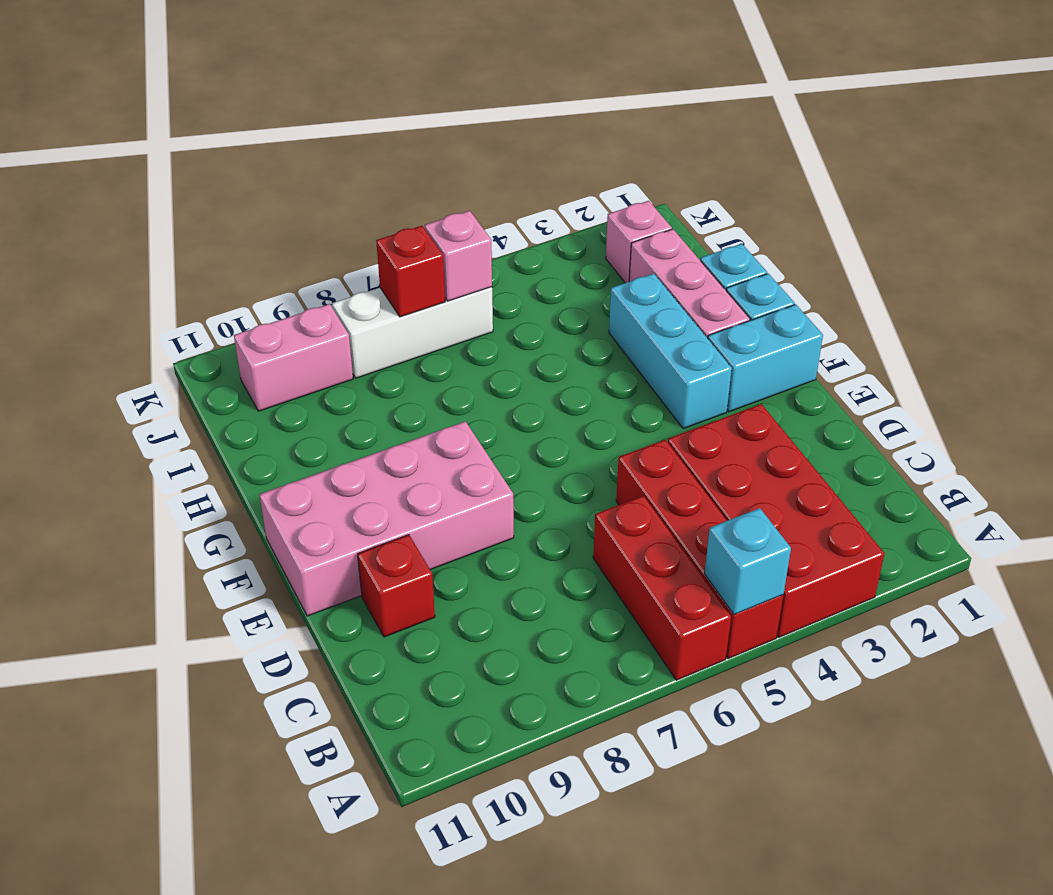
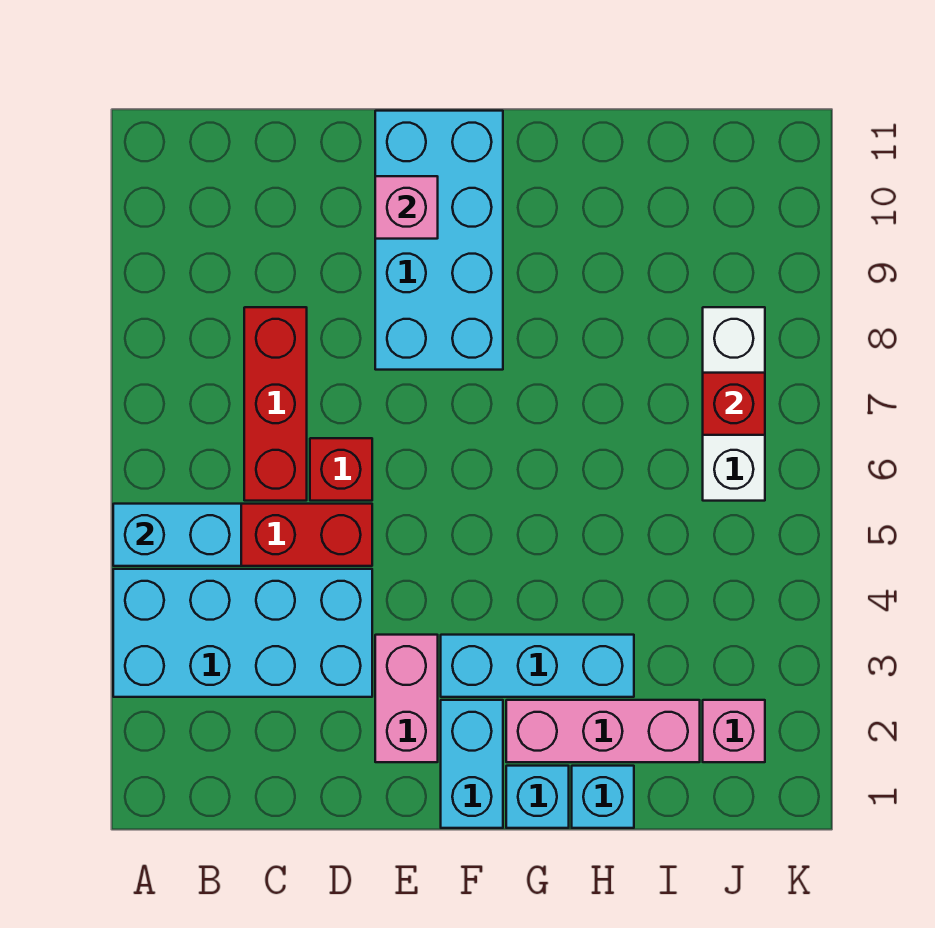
red 2x4 brick [668,404,885,637] -> cyan 2x4 brick [113,569,372,697]
cyan 1x1 brick [705,508,791,614] -> cyan 1x2 brick [113,504,241,566]
red 1x3 brick [593,496,731,680] -> red 1x3 brick turned to [244,307,307,501]
red 1x1 brick [358,535,435,637] -> red 1x1 brick moved to [310,438,372,501]
pink 2x4 brick [259,421,514,616] -> cyan 2x4 brick [375,111,503,370]
pink 1x1 brick [425,211,492,301] -> pink 1x1 brick moved to [375,176,438,239]
pink 1x2 brick [234,304,353,411] -> pink 1x2 brick moved to [375,635,438,762]

